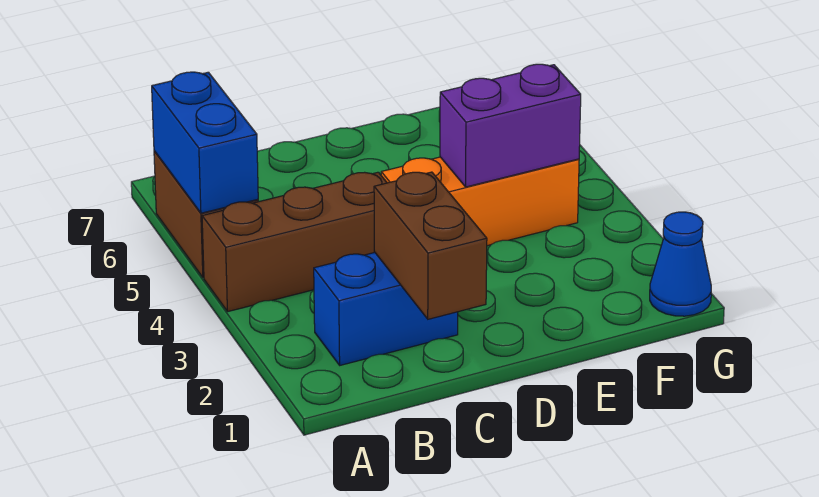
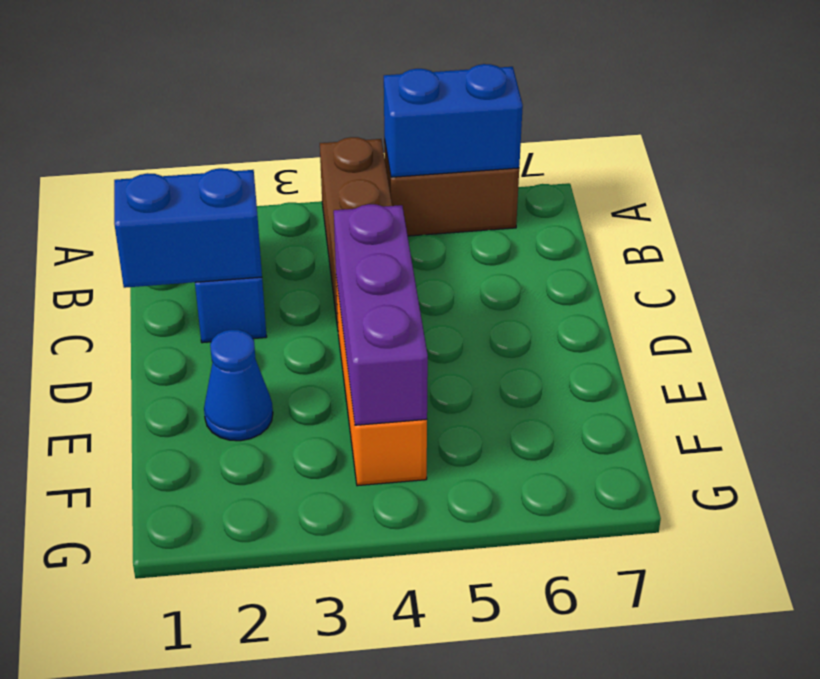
brown 1x2 brick [374,172,487,319] -> blue 1x2 brick [114,168,262,288]
purple 1x2 brick [440,64,581,187] -> purple 1x3 brick [334,204,428,425]
blue 1x1 cone [650,212,711,316] -> blue 1x1 cone moved to [204,330,273,441]

